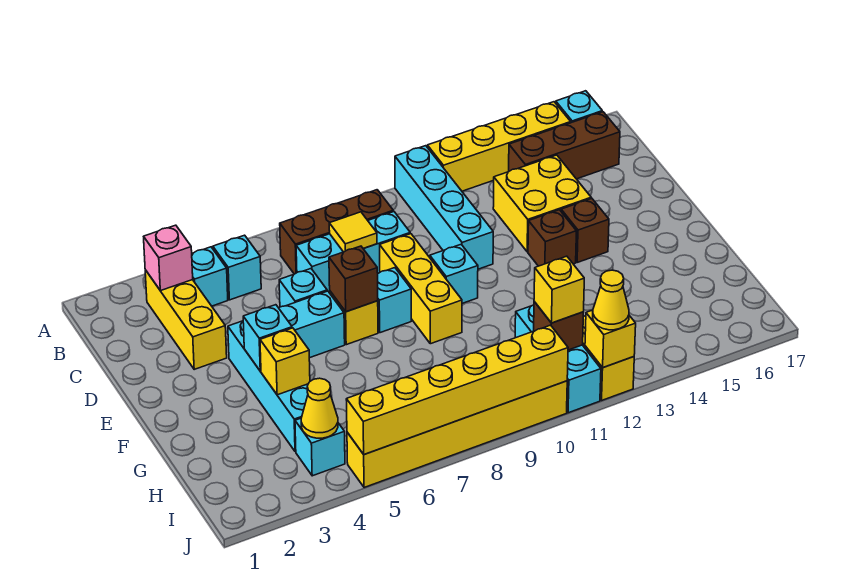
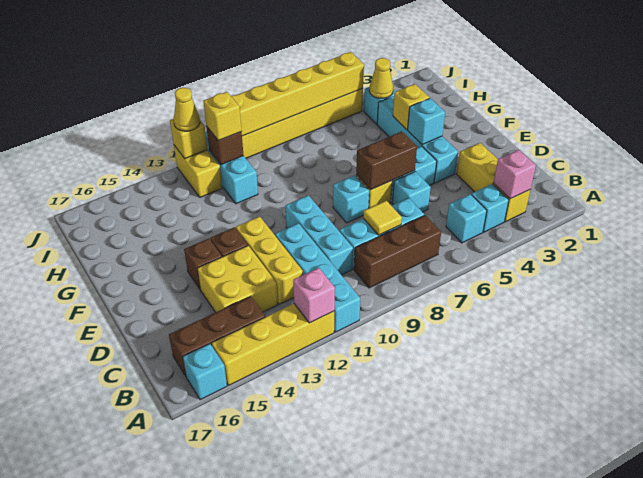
none -> pink 1x1 brick [293,268,335,323]
yellow 1x3 brick [380,234,462,344] -> yellow 1x3 brick moved to [236,216,303,304]
brown 1x1 brick [329,246,378,312] -> brown 1x2 brick [356,132,417,190]
cyan 1x1 brick [430,245,478,303] -> cyan 1x3 brick [286,195,353,275]

